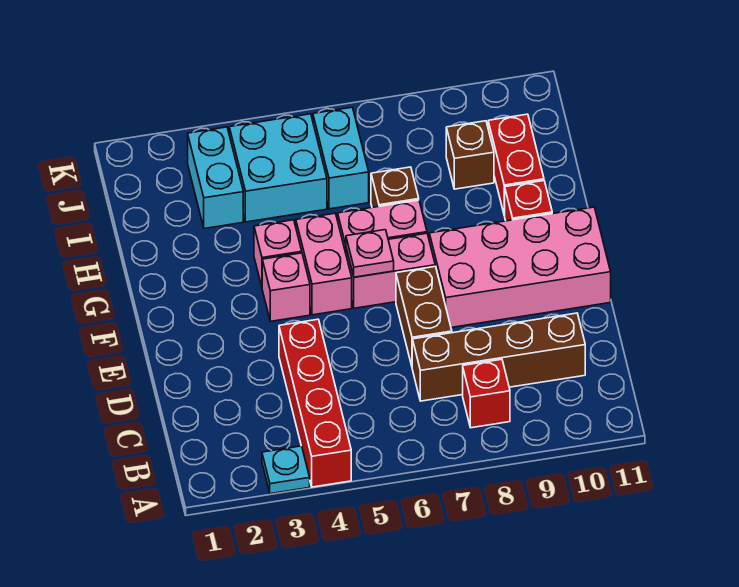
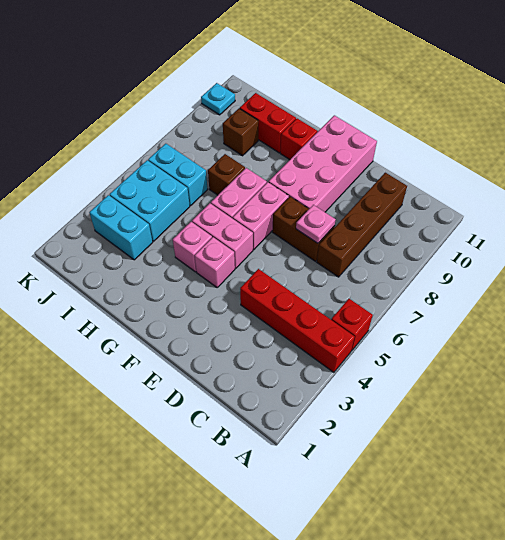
cyan 1x1 plate [262,446,310,494] -> cyan 1x1 plate moved to [201,83,235,115]
red 1x1 brick [463,359,510,428] -> red 1x1 brick moved to [331,299,373,351]
pink 1x1 plate [346,230,394,277] -> pink 1x1 plate moved to [296,205,336,243]

